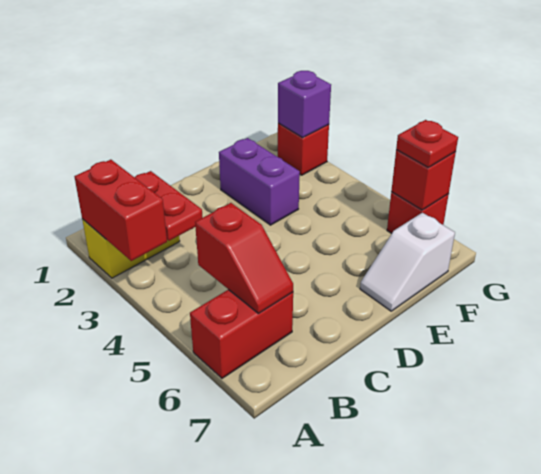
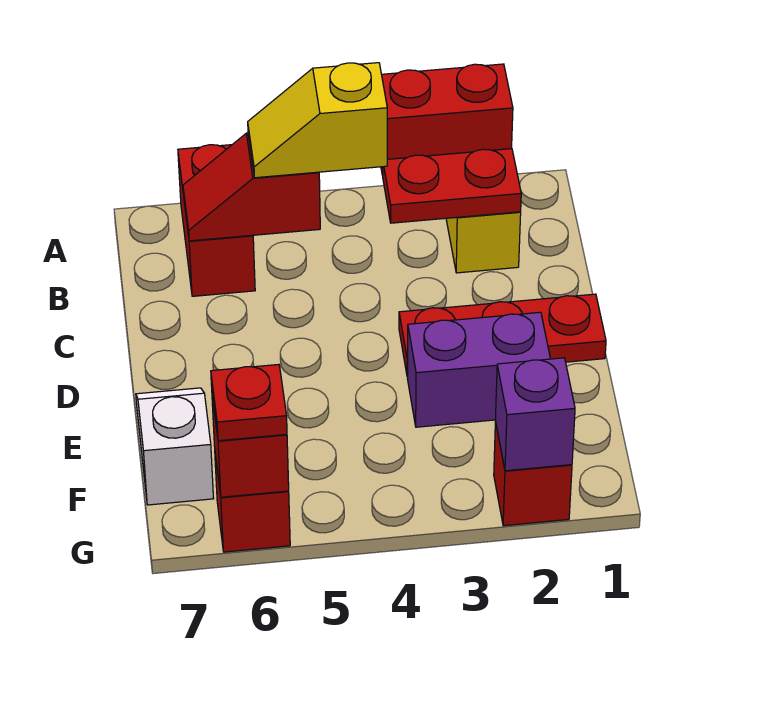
none -> yellow 1x2 slope [248,63,387,178]
none -> red 1x3 plate [399,294,606,377]

